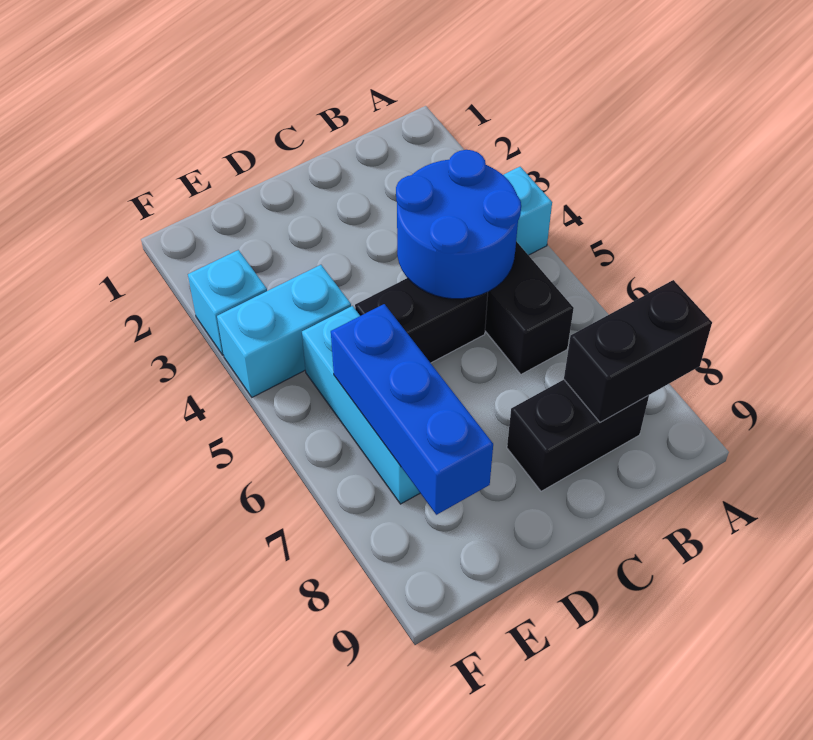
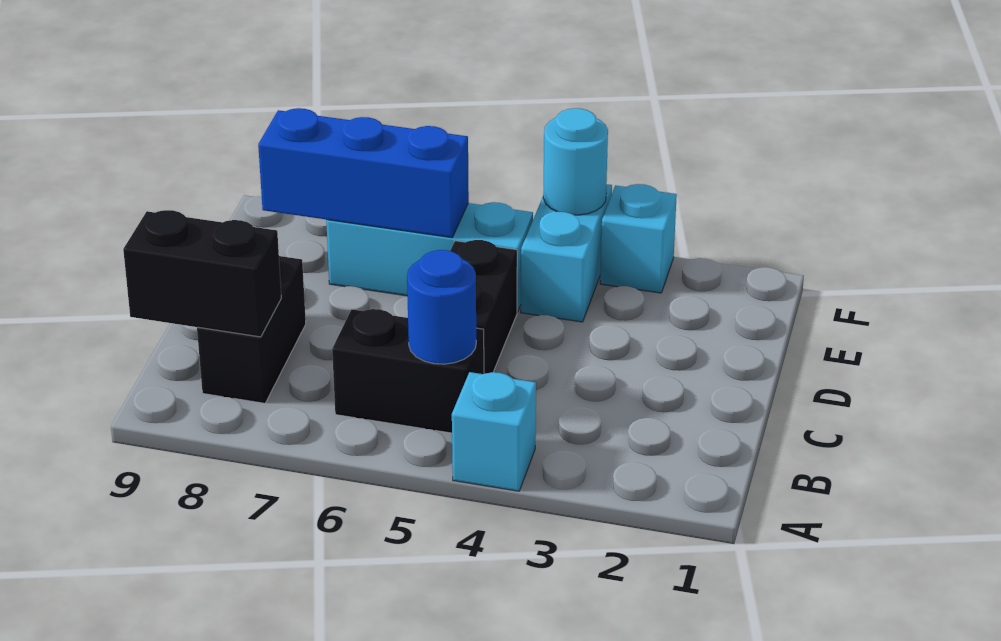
black 1x2 brick [564,280,712,423] -> black 1x2 brick turned to [123,210,281,337]
blue 2x2 round brick [396,150,521,299] -> blue 1x1 round brick [407,250,476,364]
none -> cyan 1x1 round brick [543,108,608,215]

